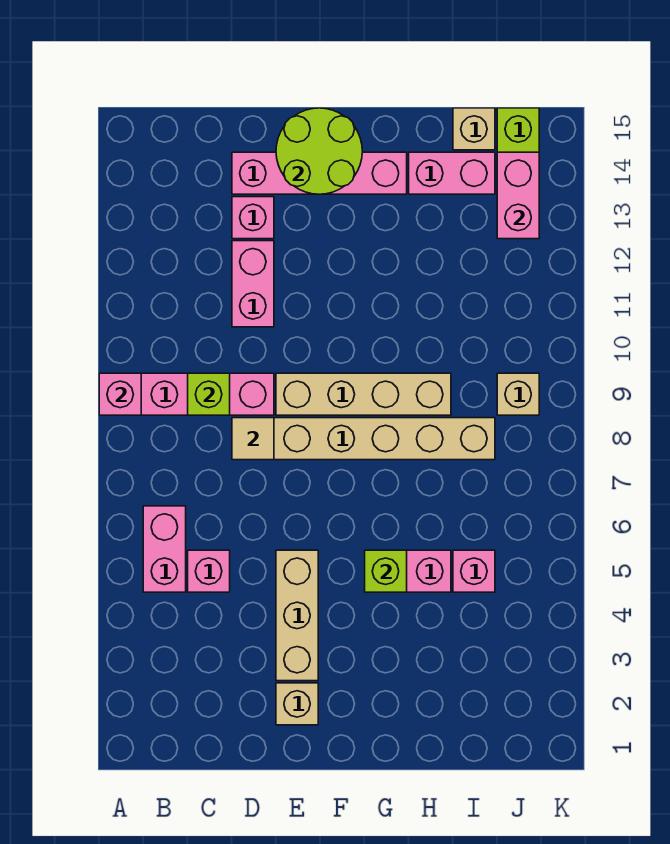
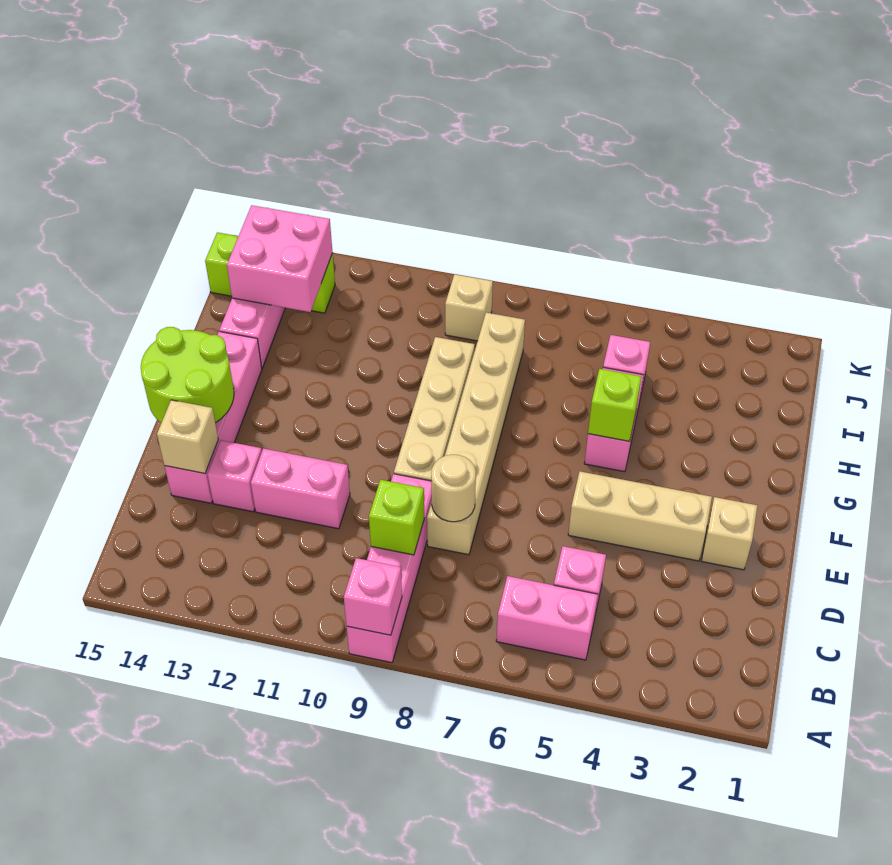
tan 1x1 tile [232,418,274,460] -> tan 1x1 round brick [431,455,476,522]
tan 1x1 brick [453,108,495,150] -> tan 1x1 brick moved to [157,400,218,473]
pink 1x2 brick [497,152,539,239] -> pink 2x2 brick [227,205,333,312]

